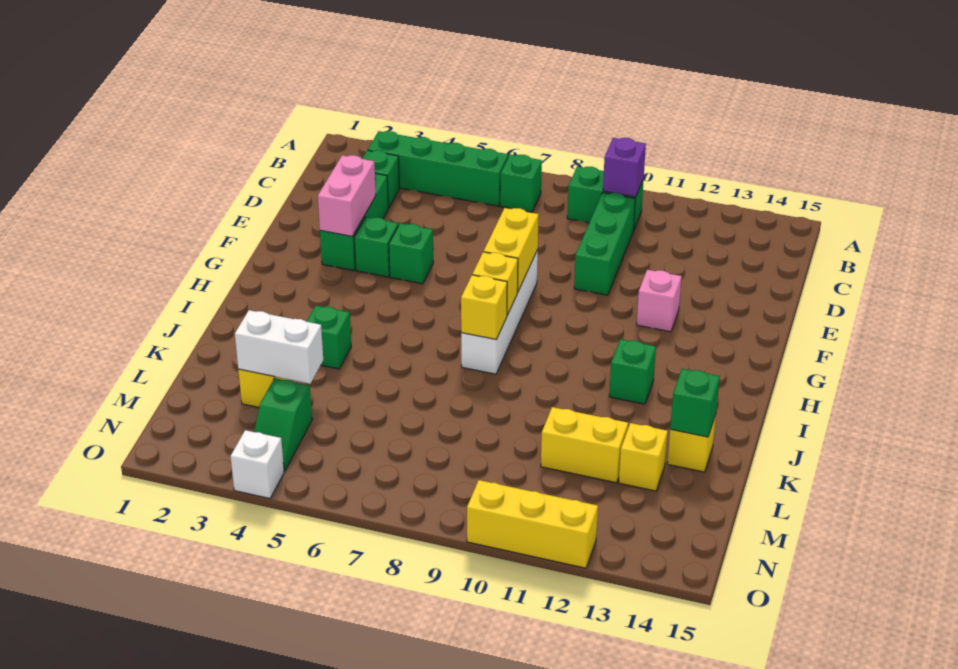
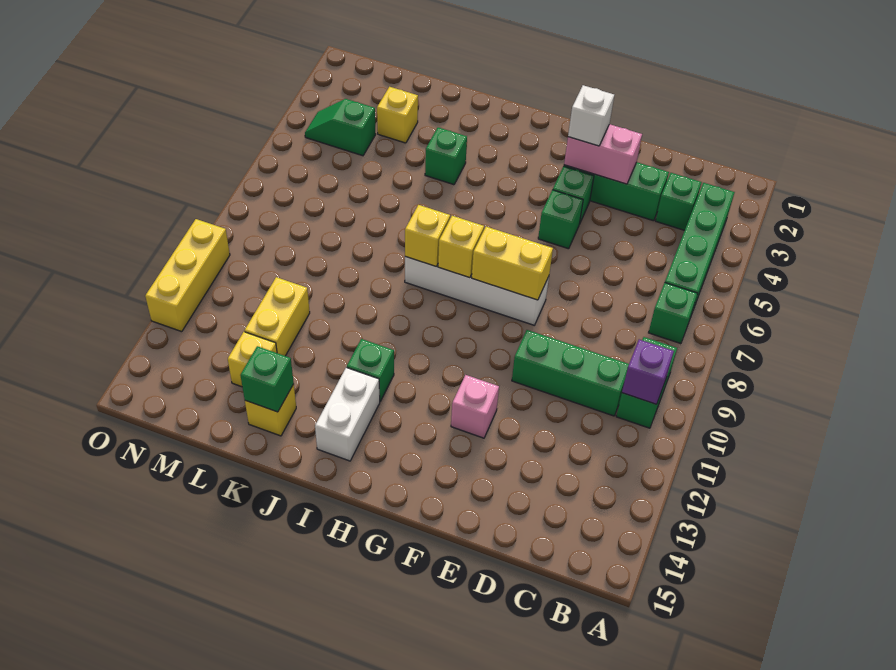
white 1x2 brick [235,310,323,384] -> white 1x2 brick moved to [315,367,380,461]
white 1x1 brick [231,430,284,498] -> white 1x1 brick moved to [568,85,614,146]

